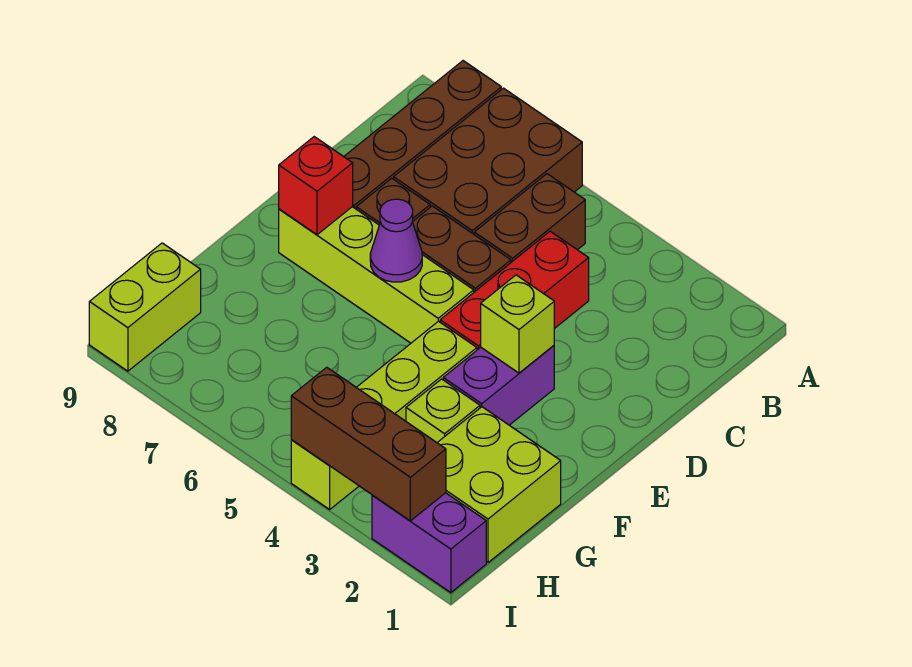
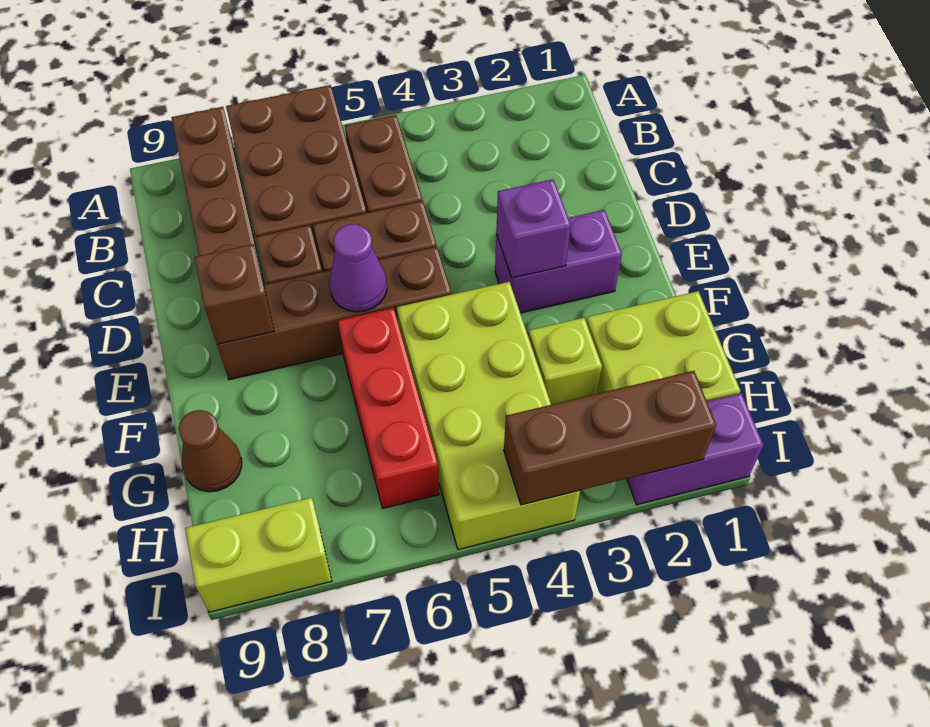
red 1x3 brick [440,231,589,350] -> red 1x3 brick moved to [338,308,439,508]
purple 1x2 brick [443,346,554,425] -> purple 1x2 brick turned to [495,210,622,313]
lime 1x1 brick [481,275,554,373] -> purple 1x1 brick [496,179,571,278]
lime 1x4 brick [279,207,474,343] -> brown 1x4 brick [217,247,451,380]
red 1x1 brick [279,137,353,235] -> brown 1x1 brick [195,244,274,344]
lime 1x4 brick [291,321,477,509] -> lime 2x4 brick [397,282,580,550]
none -> brown 1x1 cone [178,410,242,492]
lime 1x2 brick [89,243,201,371] -> lime 1x2 brick turned to [185,497,332,612]

